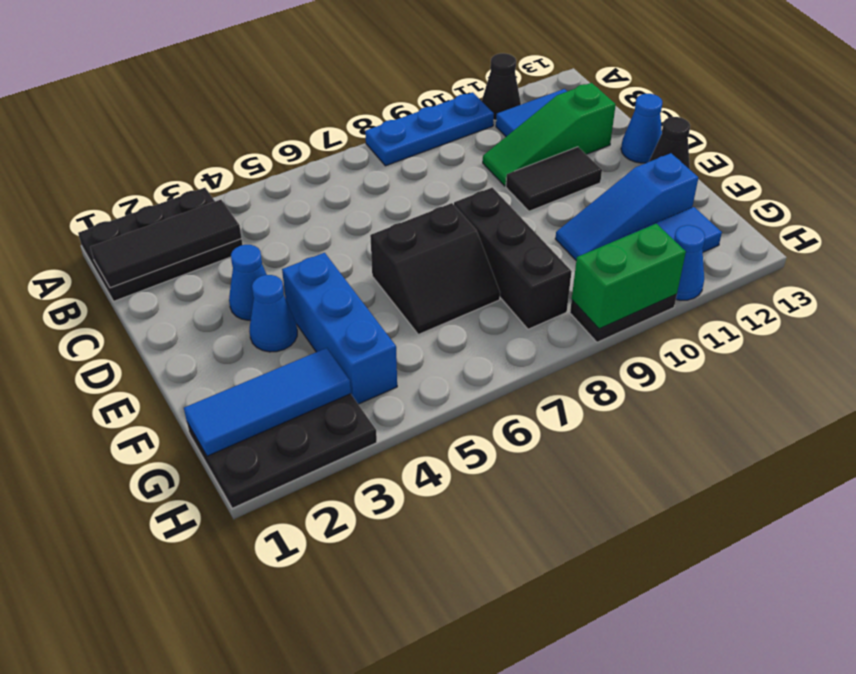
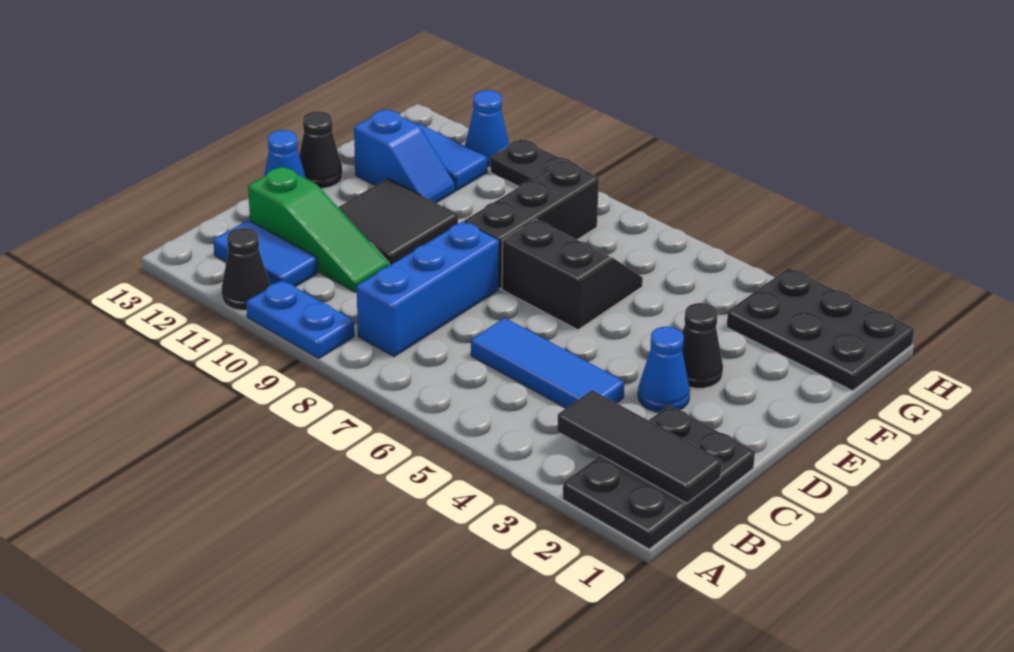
black 2x3 plate [78,188,242,301] -> black 2x3 plate turned to [563,406,755,549]
blue 1x3 plate [365,92,494,166] -> blue 1x2 plate [246,280,354,359]
black 1x2 tile [506,147,602,211] -> black 2x2 tile [338,179,458,266]
blue 1x1 cone [249,275,297,352] -> black 1x1 cone [682,303,723,388]
blue 1x3 brick [282,253,397,404] -> blue 1x3 brick moved to [357,221,499,357]
blue 1x3 slope [555,153,698,260] -> blue 1x2 slope [354,110,455,203]
blue 1x3 tile [184,348,351,456] -> blue 1x3 tile moved to [471,318,624,408]
green 1x2 brick [572,224,686,329] -> none

